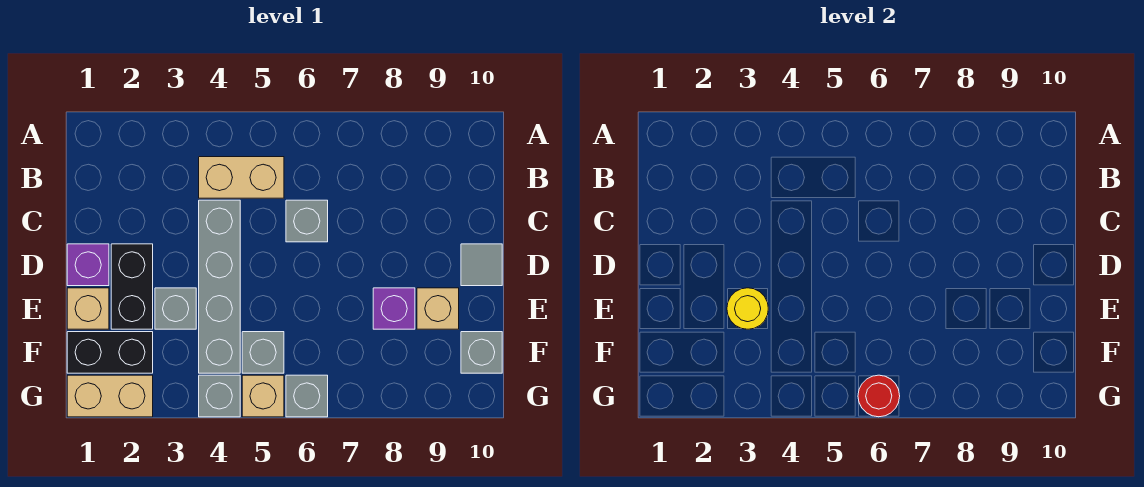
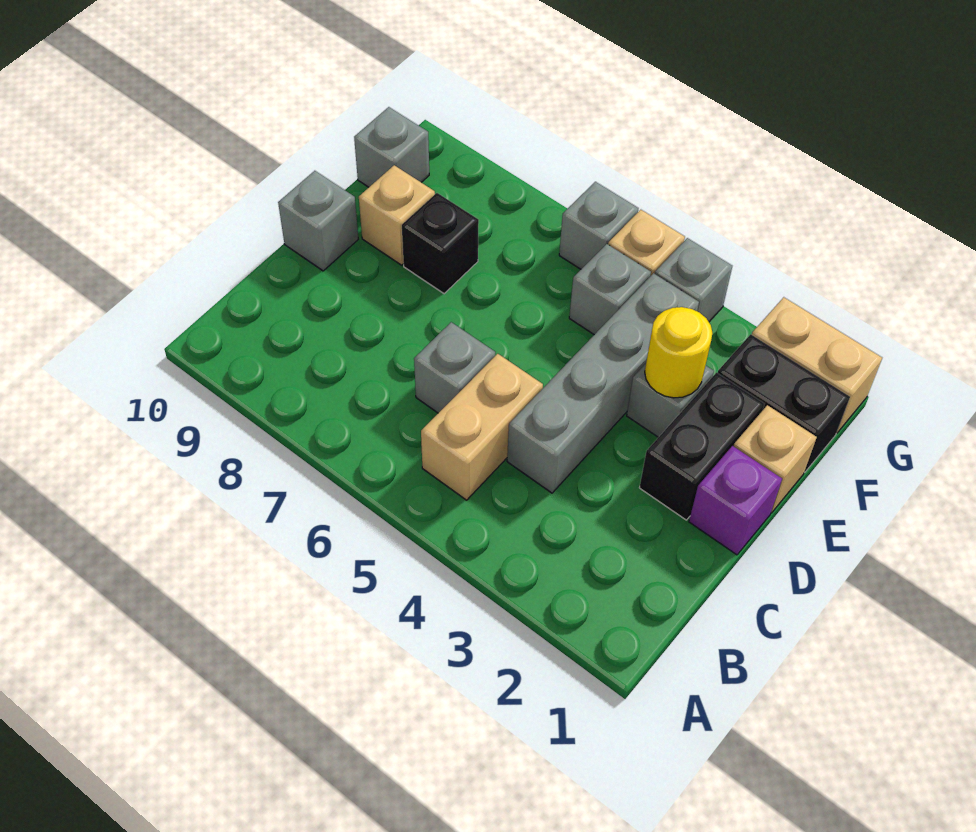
tan 1x2 brick [199,157,284,198] -> tan 1x2 brick turned to [421,354,543,500]
grey 1x1 tile [461,244,502,286] -> grey 1x1 brick [278,171,358,271]
purple 1x1 brick [373,288,415,329] -> black 1x1 brick [402,193,479,294]
red 1x1 round brick [858,375,900,417] -> none

